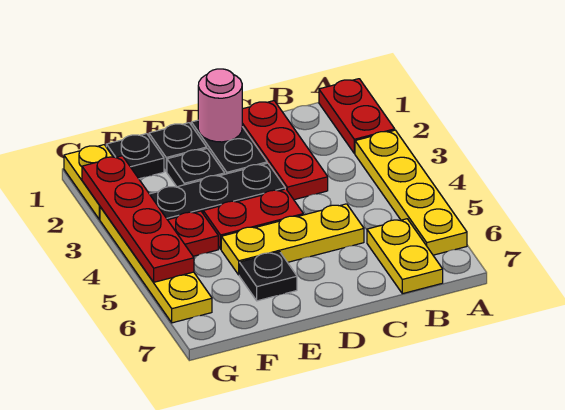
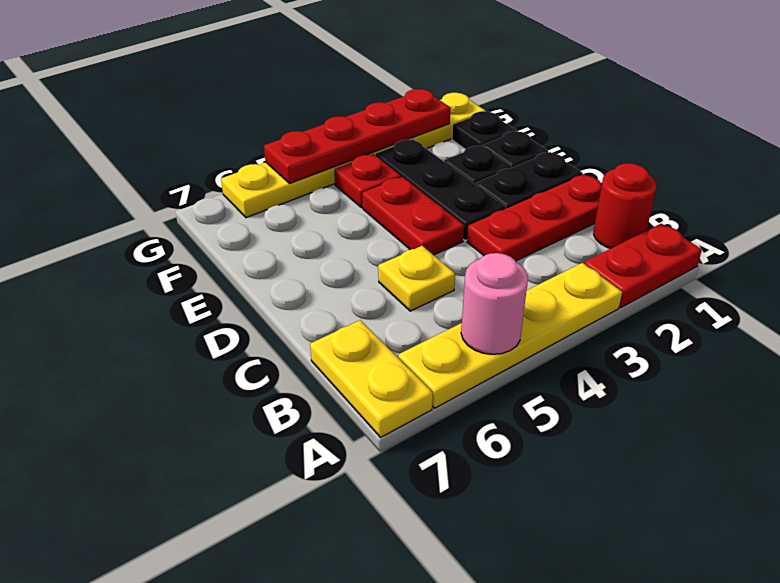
none -> red 1x1 round brick [594,163,657,249]
yellow 1x2 plate [367,219,443,294] -> yellow 1x2 plate turned to [310,320,433,437]
yellow 1x3 plate [221,204,364,275] -> yellow 1x1 plate [378,246,455,311]
pink 1x1 round brick [198,69,242,142] -> pink 1x1 round brick moved to [461,253,528,354]
black 1x1 plate [239,252,297,301] -> none

